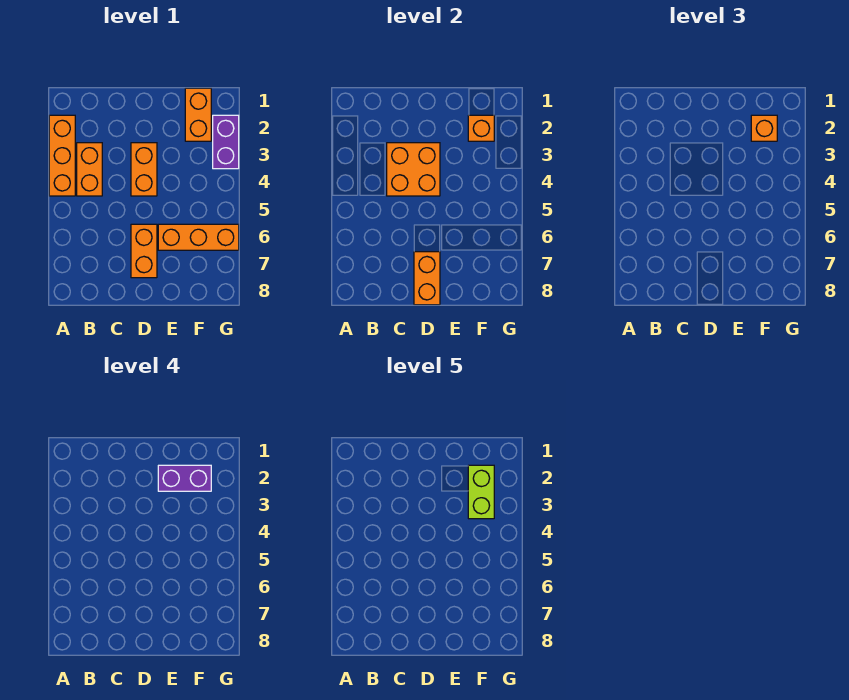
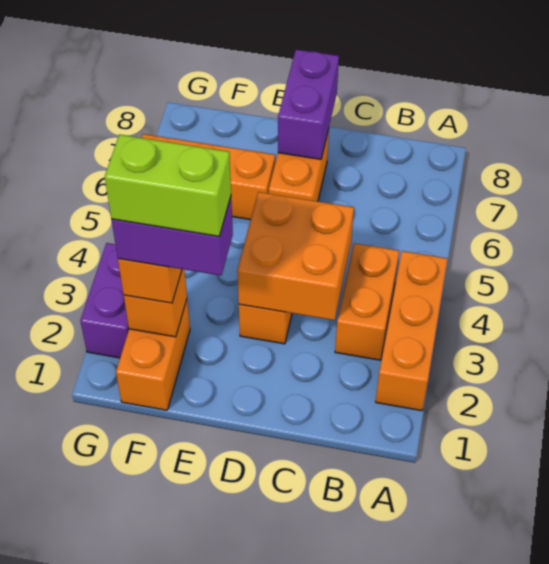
orange 1x2 brick [414,252,440,305] -> purple 1x2 brick [278,50,339,159]
lime 1x2 brick [468,465,494,519] -> lime 1x2 brick turned to [105,134,231,236]

